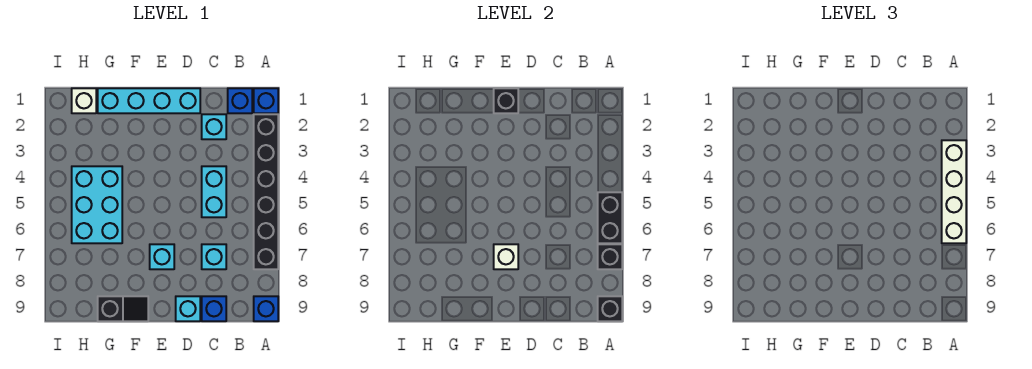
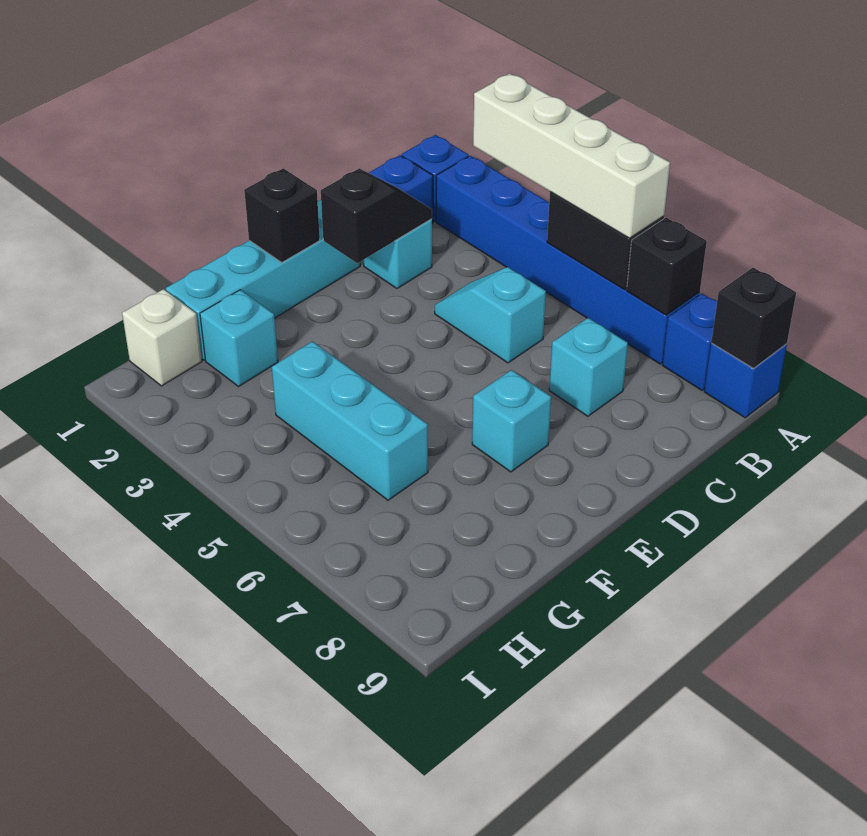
black 1x6 brick [254,114,278,269] -> blue 1x6 brick [436,156,700,364]
cyan 1x2 brick [202,166,226,217] -> cyan 1x2 slope [435,267,546,363]
blue 1x1 brick [202,296,226,321] -> blue 1x1 brick moved to [662,294,717,390]
cyan 1x1 brick [176,296,200,321] -> cyan 1x1 brick moved to [200,290,278,387]
white 1x1 brick [494,244,518,269] -> none
black 1x2 slope [98,296,148,321] -> black 1x2 slope moved to [321,168,432,263]
cyan 2x3 brick [72,166,122,243] -> cyan 1x3 brick [272,342,428,500]

